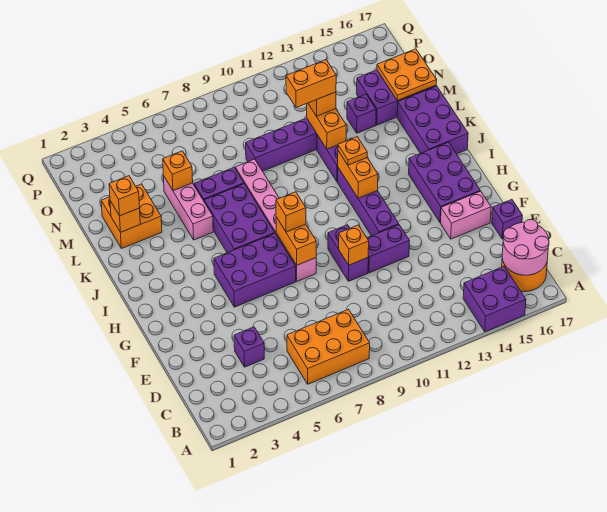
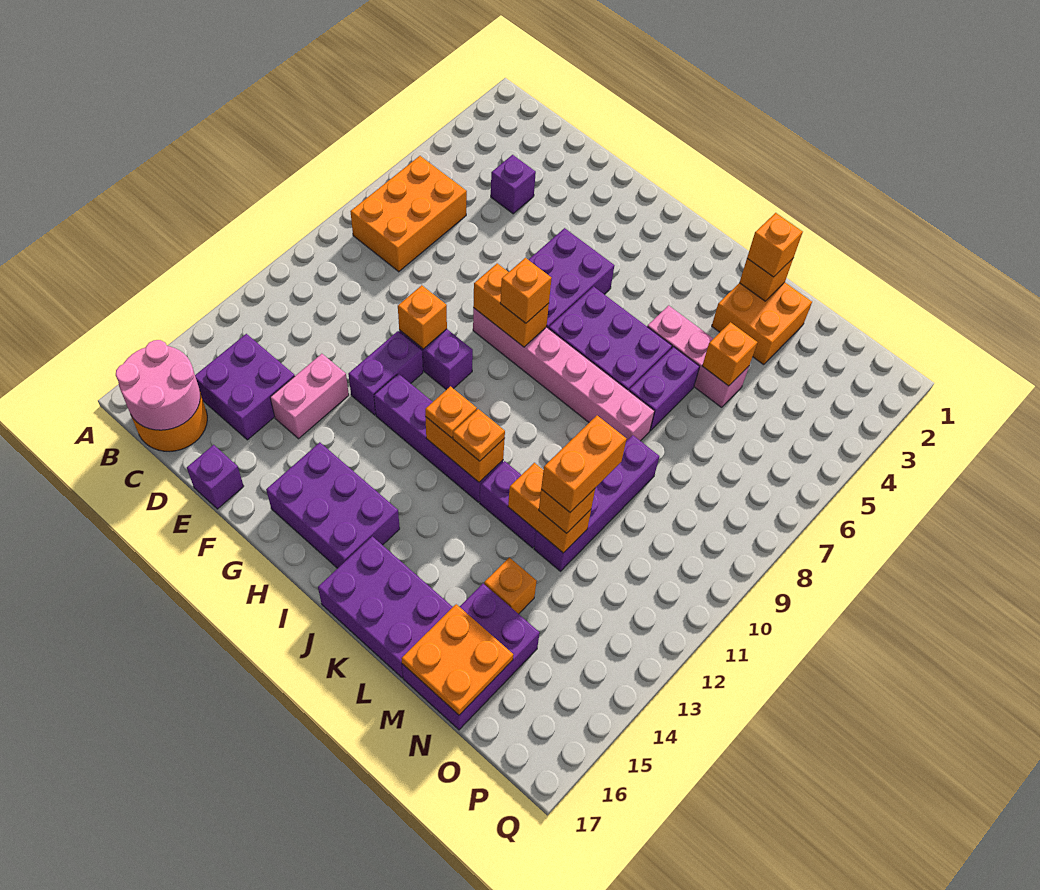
purple 2x2 brick [463,266,526,332] -> purple 2x2 brick moved to [195,334,295,440]
pink 1x2 brick [441,191,491,239] -> pink 1x2 brick moved to [270,354,349,439]
none -> orange 1x1 plate [425,386,477,438]
purple 1x1 brick [347,94,376,133] -> orange 1x1 brick [484,557,537,614]

